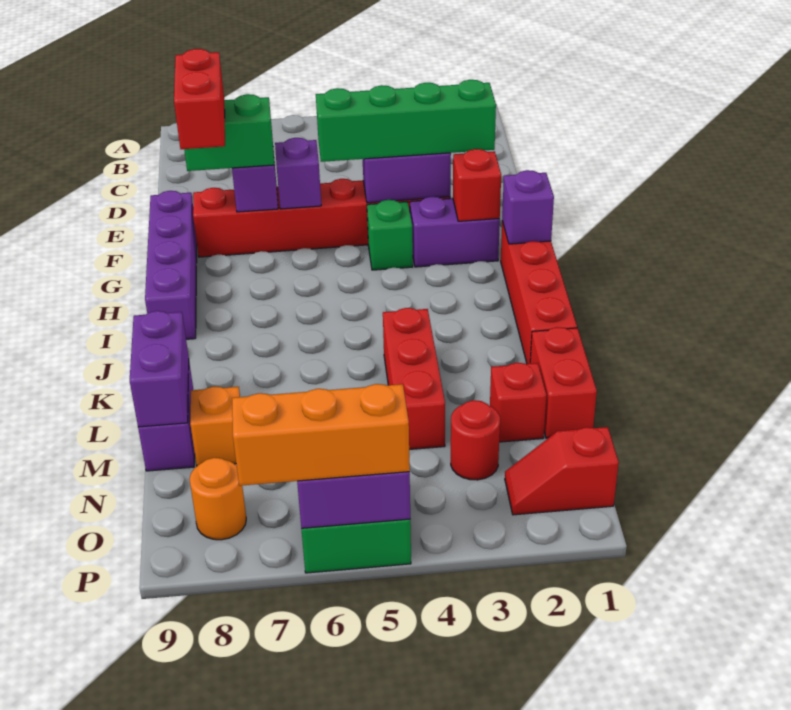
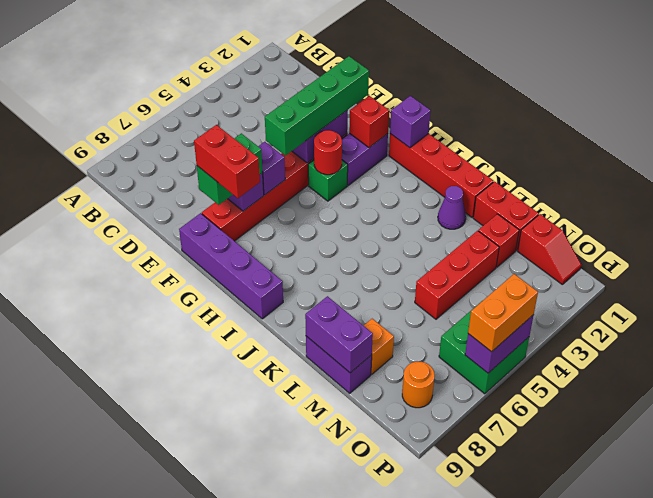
none -> purple 1x1 cone [438,186,466,229]
red 1x3 brick [383,308,445,449] -> red 1x3 brick turned to [415,231,499,319]
red 1x1 round brick [451,400,500,480] -> red 1x1 round brick moved to [314,130,342,175]
red 1x2 slope [505,427,619,515] -> red 1x2 slope turned to [518,214,581,284]
orange 1x3 brick [232,384,410,486] -> orange 1x2 brick [468,274,538,352]

